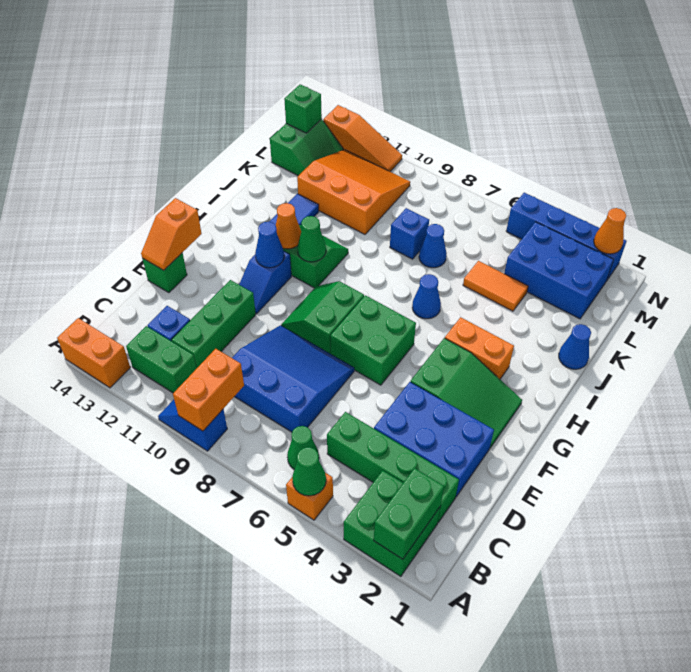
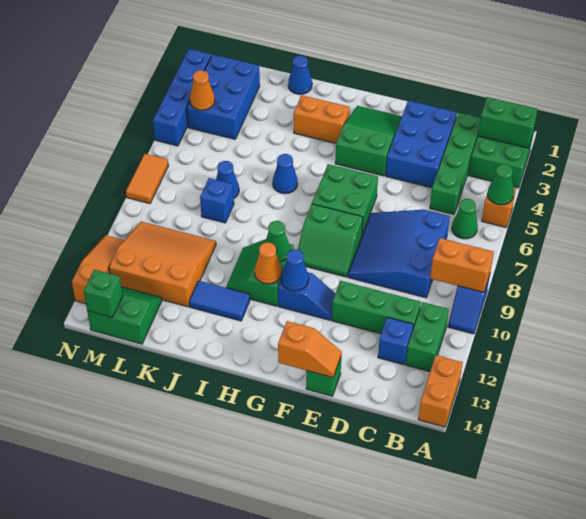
orange 1x2 brick [445,317,514,379] -> orange 1x2 brick turned to [294,95,350,143]
orange 1x2 tile [463,261,528,311] -> orange 1x2 tile moved to [126,154,168,204]
orange 3x3 slope [297,150,410,234] -> orange 3x3 slope turned to [109,222,216,307]
orange 1x1 cone [594,208,626,254] -> orange 1x1 cone moved to [190,70,215,110]

